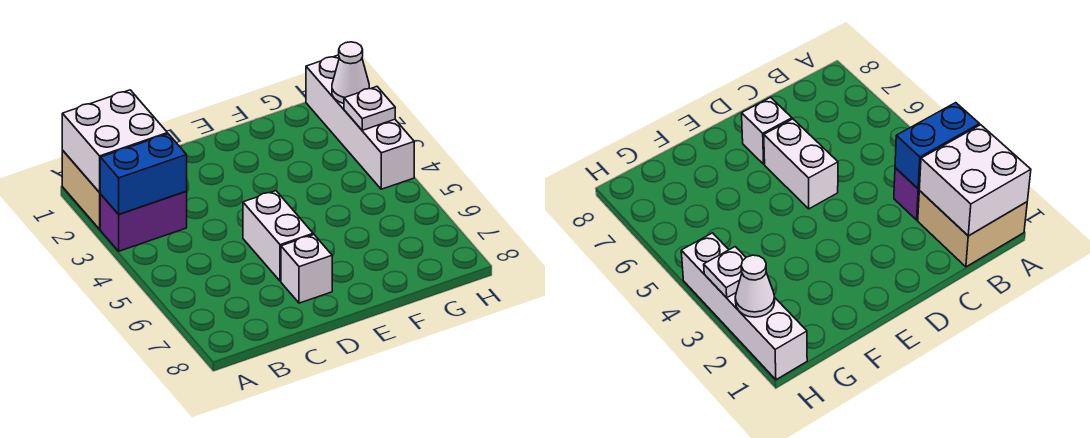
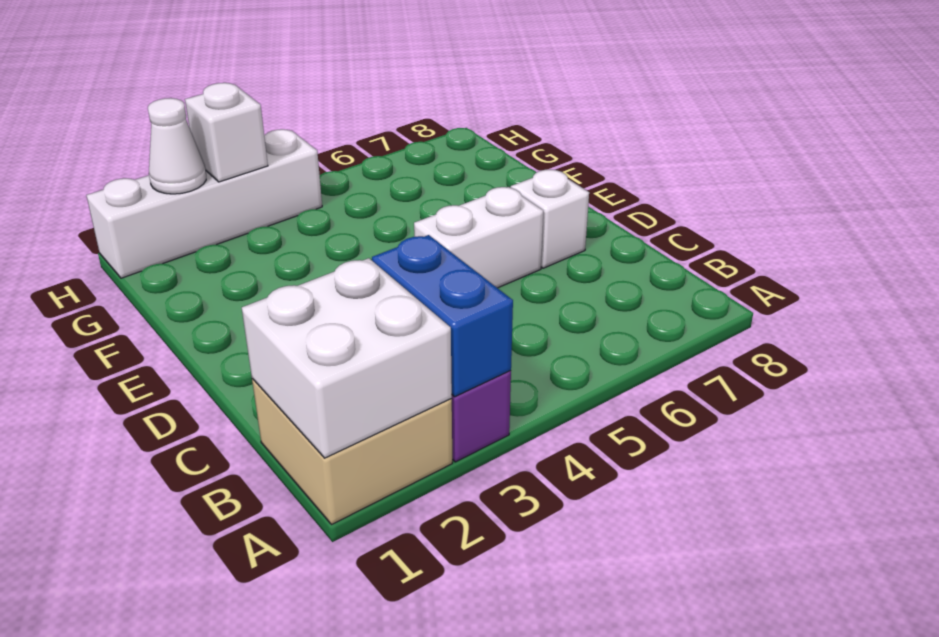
white 1x1 plate [344,87,395,130] -> white 1x1 brick [185,83,268,182]

